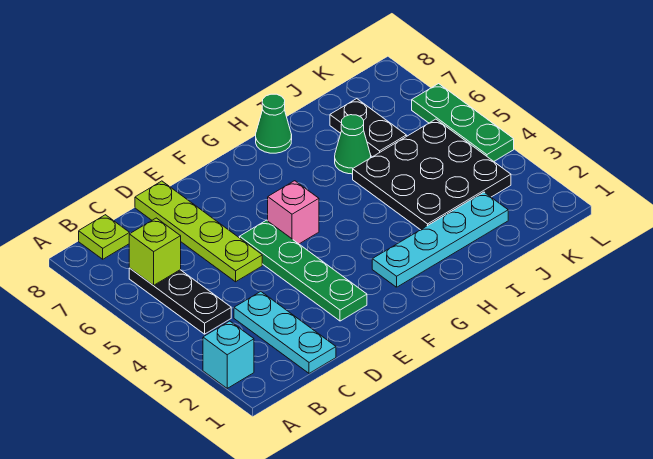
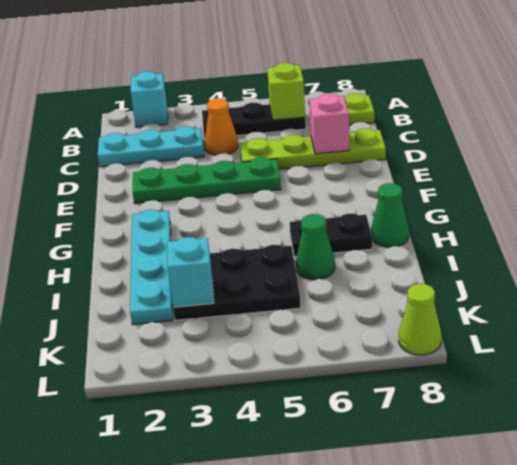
none -> orange 1x1 cone [204,99,238,155]
pink 1x1 brick [268,181,319,244] -> pink 1x1 brick moved to [310,94,349,154]
black 3x3 plate [353,119,511,230] -> black 2x3 plate [173,245,301,320]
none -> cyan 1x1 brick [167,237,214,308]
black 1x2 plate [330,99,406,157] -> black 1x2 plate moved to [290,214,372,257]
green 1x3 plate [412,84,514,161] -> none
none -> lime 1x1 cone [399,284,442,355]

